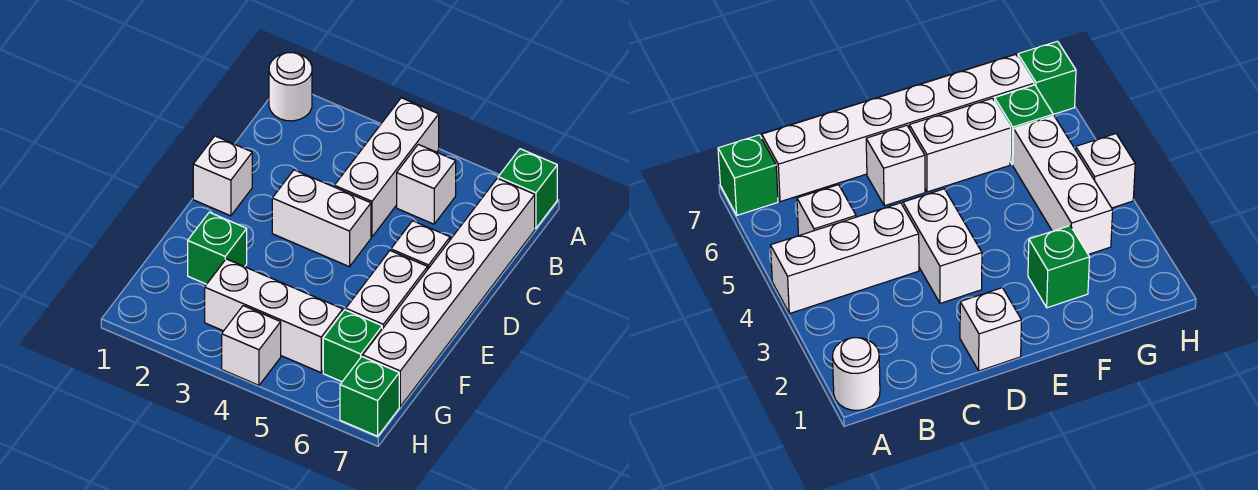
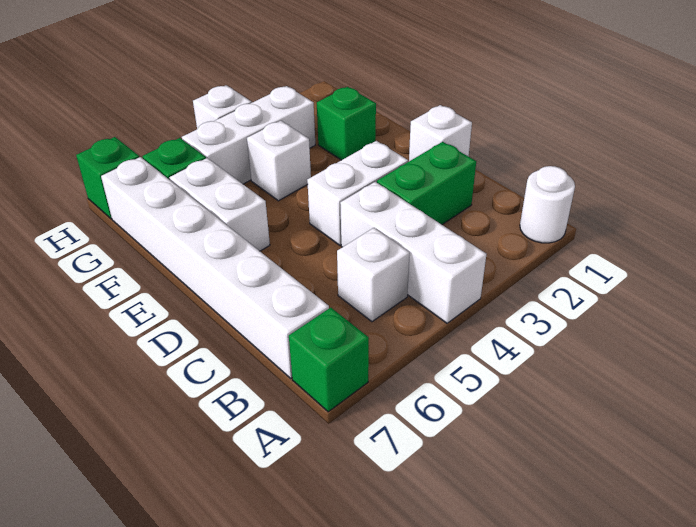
none -> green 1x2 brick [377,142,476,225]
white 1x1 brick [391,221,450,268] -> white 1x1 brick moved to [247,121,311,201]

